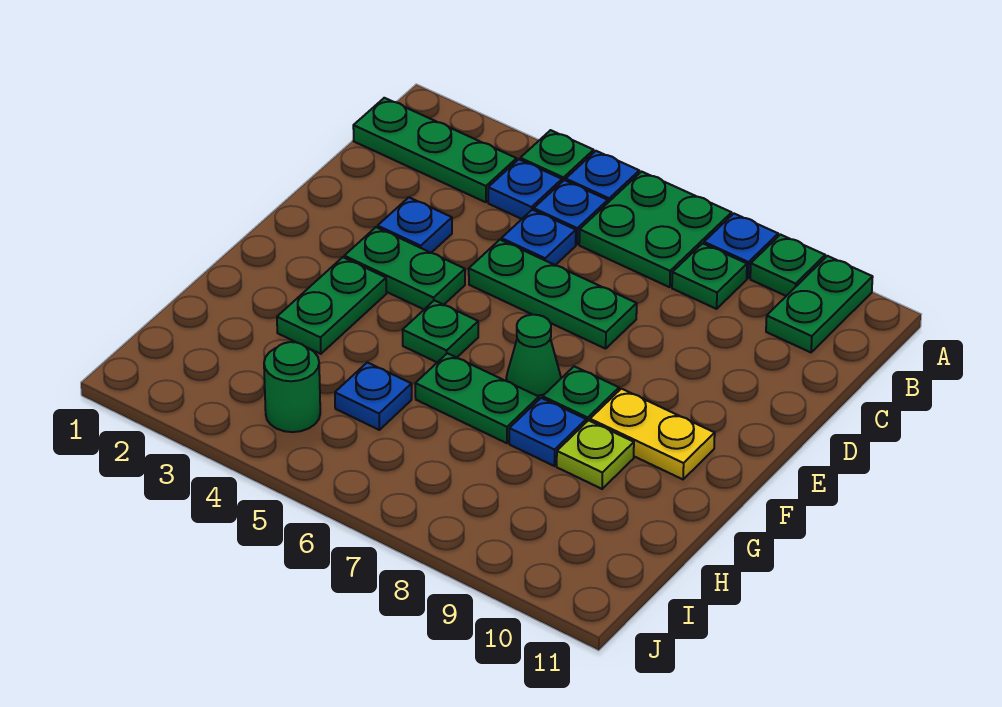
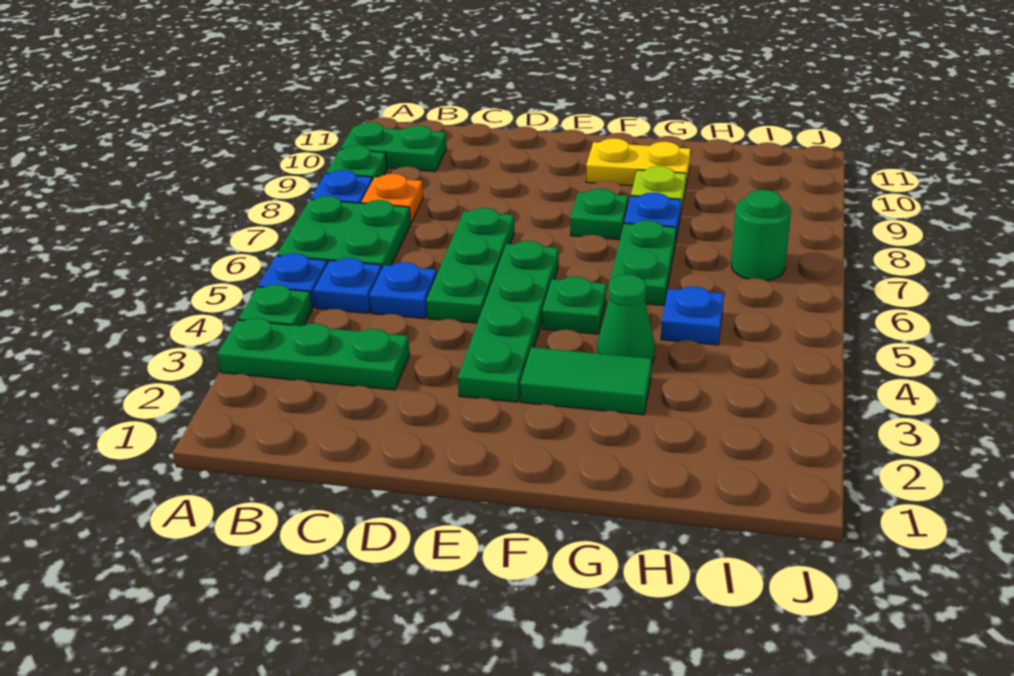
green 1x3 plate [353,98,517,202] -> green 1x3 plate turned to [217,318,410,390]
blue 1x1 plate [488,159,562,219] -> none
green 1x1 plate [672,243,747,309] -> orange 1x1 plate [361,174,423,223]
blue 1x1 plate [378,197,452,253] -> none
green 1x2 plate [344,227,465,309] -> green 1x4 plate [458,241,559,402]
green 1x2 plate [277,257,386,354] -> green 1x2 tile [520,347,652,415]
green 1x1 cone [506,315,561,399] -> green 1x1 cone moved to [597,274,655,363]
yellow 1x2 plate [590,389,715,479] -> yellow 1x2 plate turned to [586,138,691,188]
green 1x1 round brick [264,342,320,432] -> green 1x1 round brick moved to [731,190,791,281]

